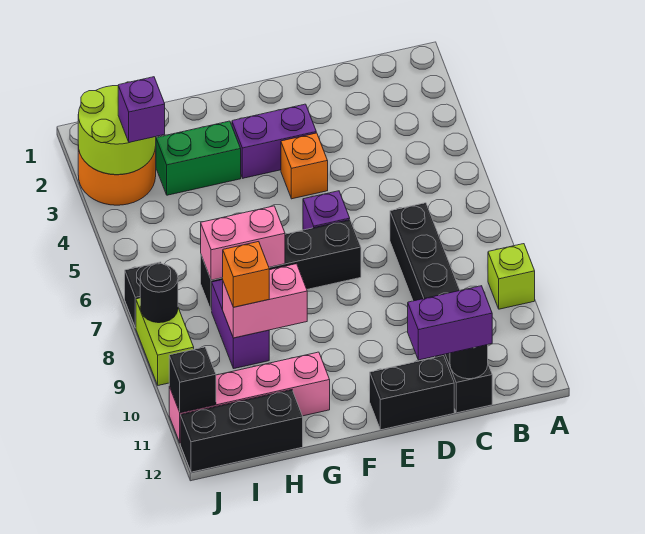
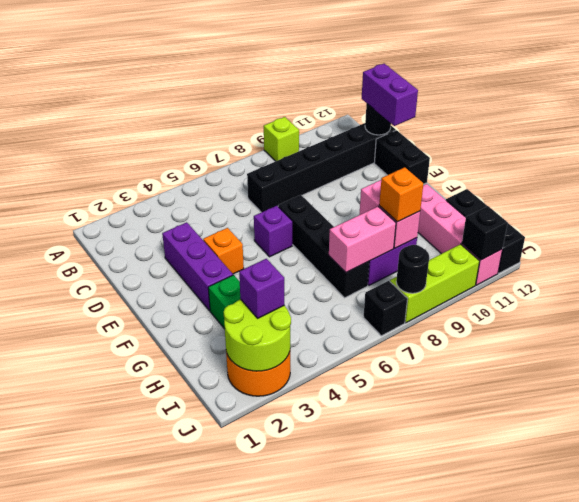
purple 1x2 brick [232,104,316,178] -> purple 1x3 brick [162,222,233,311]
pink 1x2 brick [201,206,285,280] -> pink 1x2 brick turned to [329,207,396,272]
lime 1x2 brick [136,298,194,385] -> lime 1x3 brick [390,244,480,323]

